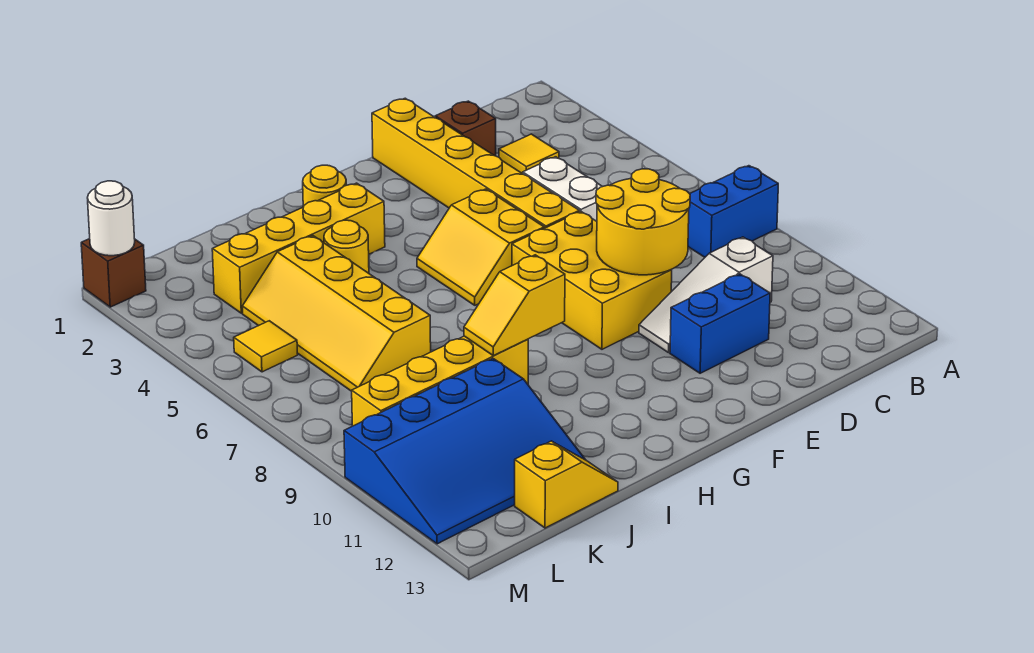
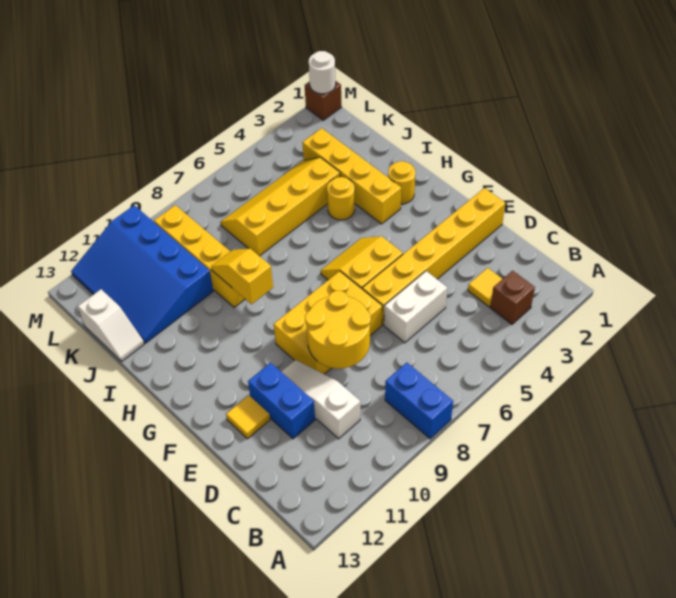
brown 1x1 brick [435,101,496,156] -> brown 1x1 brick moved to [490,271,535,324]
yellow 1x2 slope [515,441,618,528] -> white 1x2 slope [78,289,144,362]
yellow 1x1 tile [234,321,298,372] -> yellow 1x1 tile moved to [226,395,270,439]

